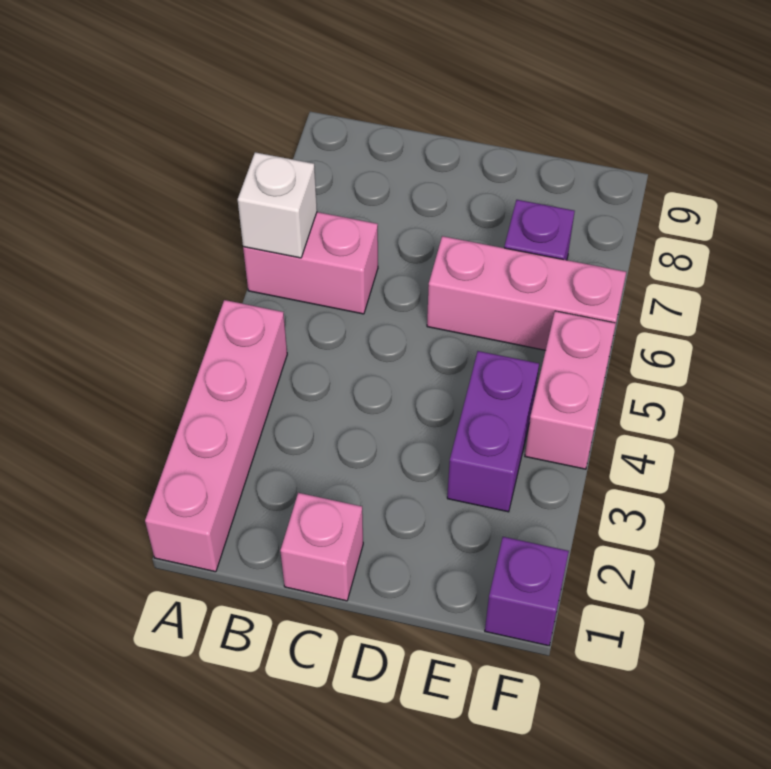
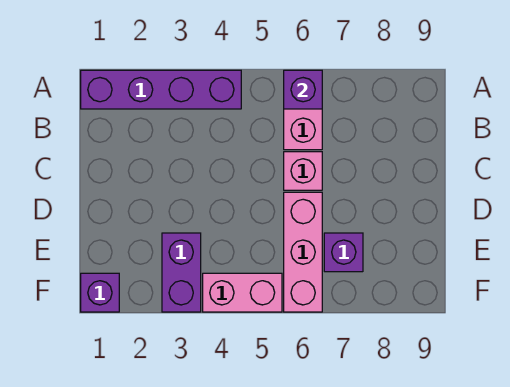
pink 1x4 brick [145,300,287,572] -> purple 1x4 brick [81,70,241,109]
white 1x1 brick [238,152,317,258] -> purple 1x1 brick [284,70,322,109]
pink 1x1 brick [280,493,363,601] -> pink 1x1 brick moved to [284,152,322,190]
purple 1x2 brick [447,351,539,512] -> purple 1x2 brick turned to [162,233,201,312]

